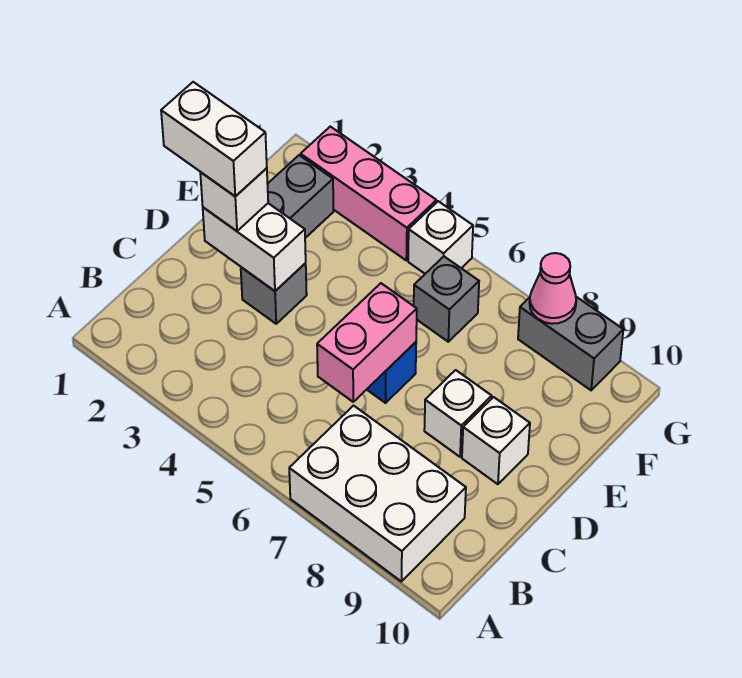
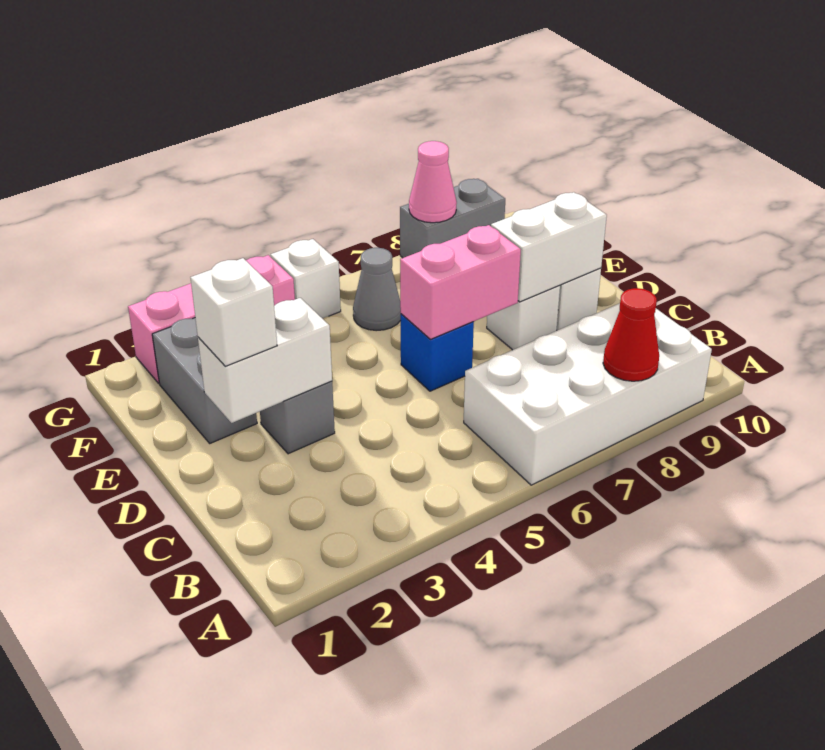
white 2x3 brick [289,406,466,582] -> white 2x4 brick [464,303,712,485]
none -> red 1x1 cone [603,288,659,381]
pink 1x2 brick [317,283,417,402] -> pink 1x2 brick turned to [400,225,521,339]
white 1x2 brick [161,82,267,196] -> white 1x2 brick moved to [491,192,607,302]
grey 1x1 brick [414,257,479,342] -> grey 1x1 cone [353,248,401,331]

